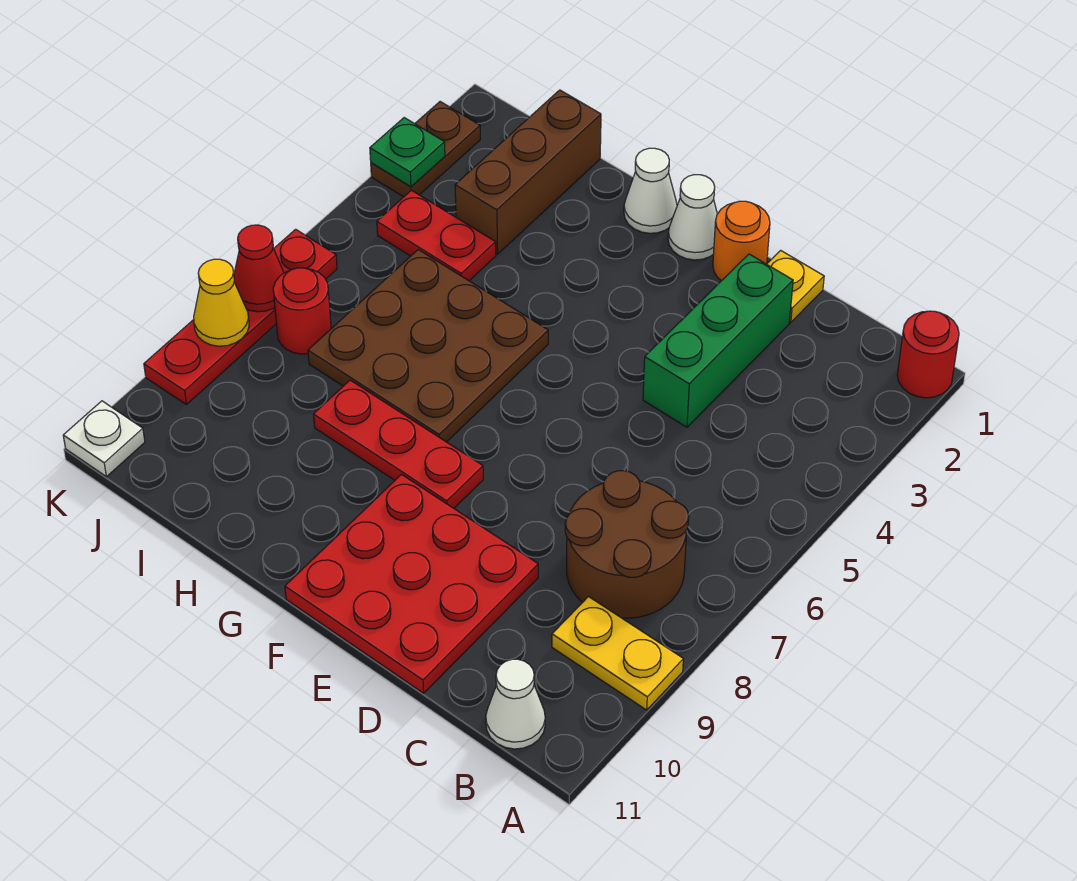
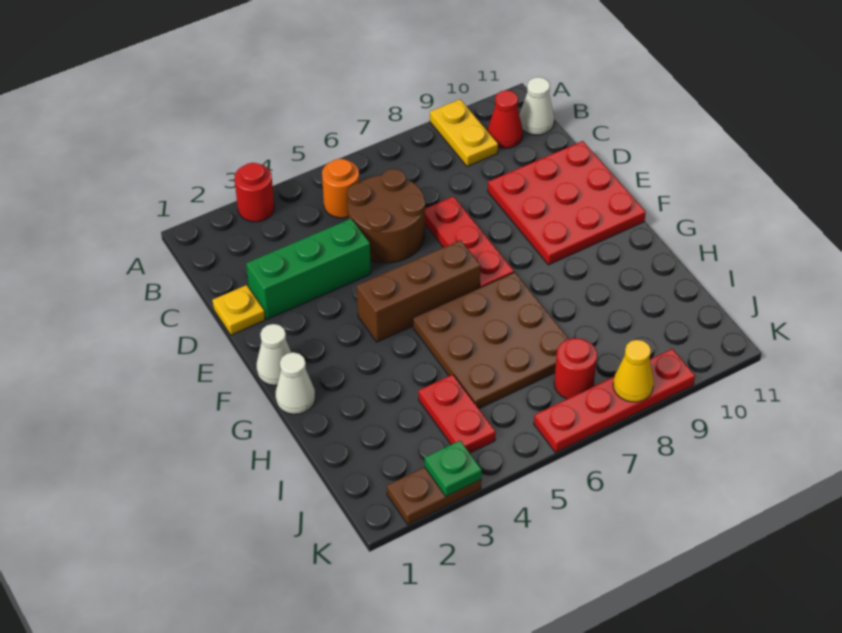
red 1x1 round brick [897,311,959,398] -> red 1x1 round brick moved to [235,163,274,222]
brown 2x2 round brick [565,471,689,618] -> brown 2x2 round brick moved to [347,169,425,263]
orange 1x1 round brick [713,201,770,281] -> orange 1x1 round brick moved to [322,159,359,218]
red 1x3 plate [314,380,483,508] -> red 1x3 plate moved to [425,196,514,287]
brown 1x3 brick [455,90,601,254] -> brown 1x3 brick moved to [357,240,481,342]
red 1x1 cone [234,225,284,312] -> red 1x1 cone moved to [487,90,523,148]
white 1x1 plate [63,401,145,477] -> none

